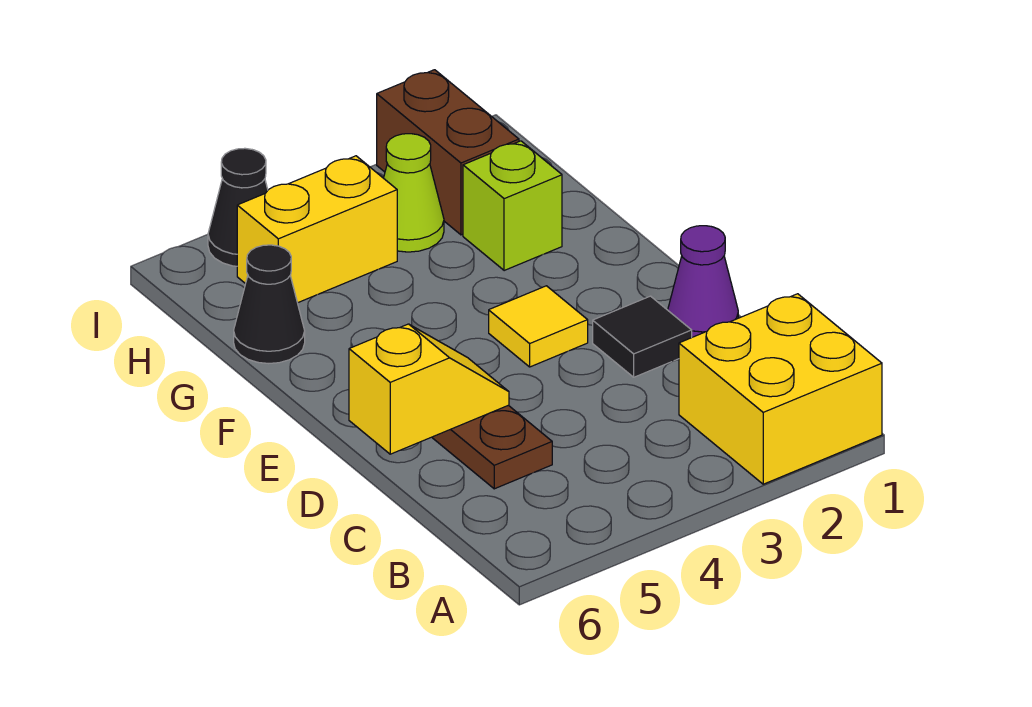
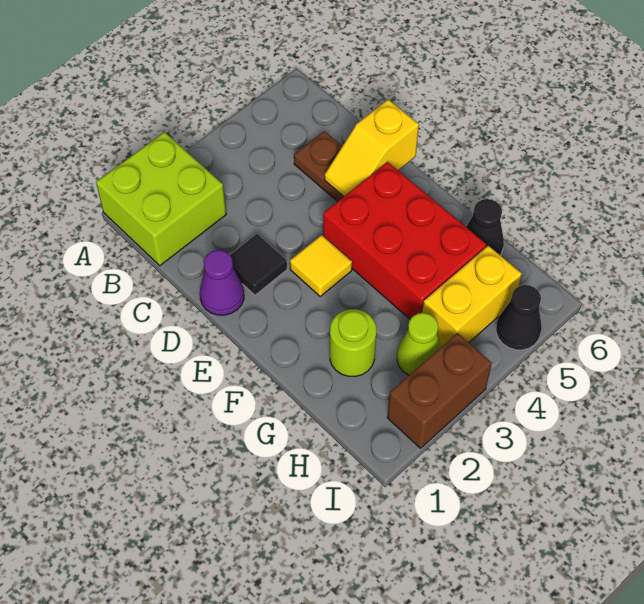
yellow 2x2 brick [679,294,882,484] -> lime 2x2 brick [96,132,226,266]
none -> red 2x3 brick [323,162,487,319]
lime 1x1 brick [463,141,562,271] -> lime 1x1 round brick [330,309,376,377]
brown 1x2 brick [377,70,519,235] -> brown 1x2 brick turned to [387,333,492,448]

